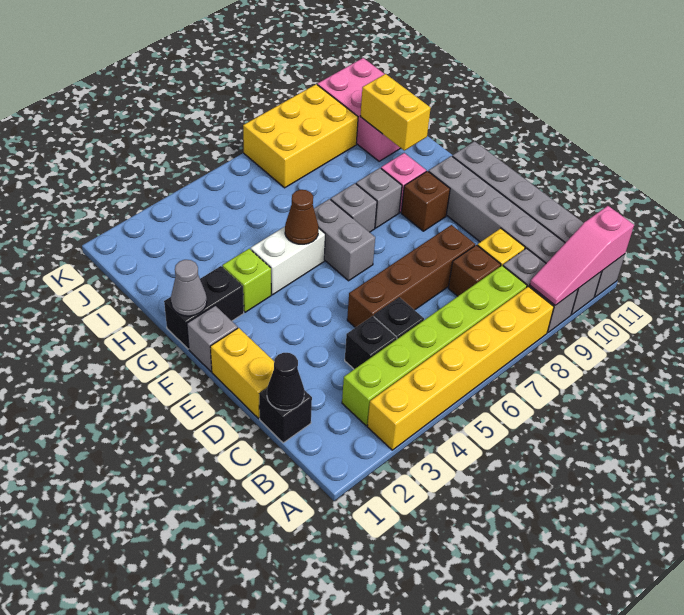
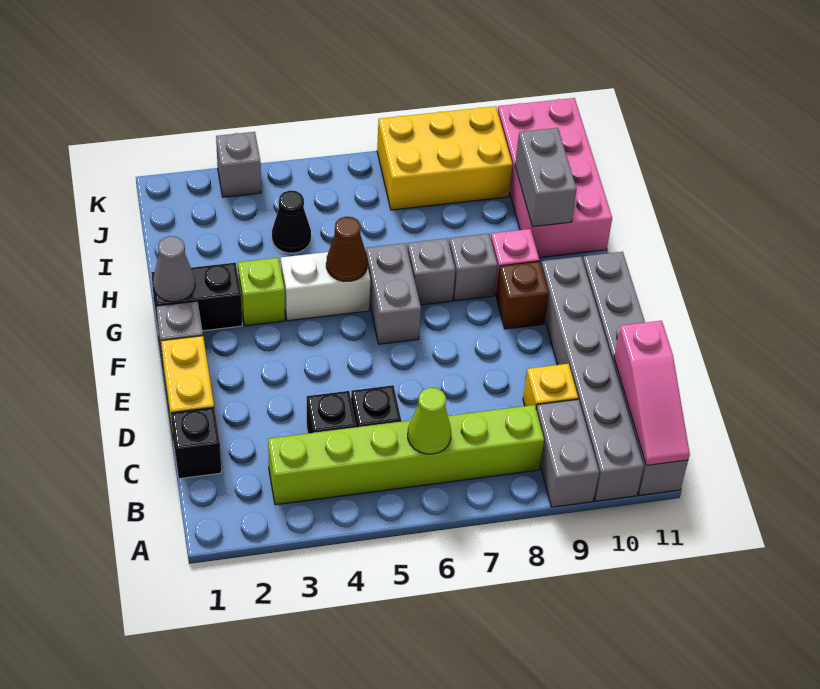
yellow 1x6 brick [367,286,554,450] -> none
pink 1x3 slope [530,206,634,305] -> pink 1x3 slope turned to [614,321,690,465]
none -> lime 1x1 cone [408,388,451,454]
black 1x1 cone [267,353,304,410] -> black 1x1 cone moved to [272,190,311,253]
brown 1x1 brick [448,245,501,296] -> none
brown 1x4 brick [347,225,475,328] -> none
yellow 1x2 brick [360,74,431,151] -> grey 1x2 brick [515,128,577,227]
pink 2x3 brick [317,58,400,161] -> pink 2x4 brick [498,98,612,258]
none -> grey 1x1 brick [216,132,261,197]

